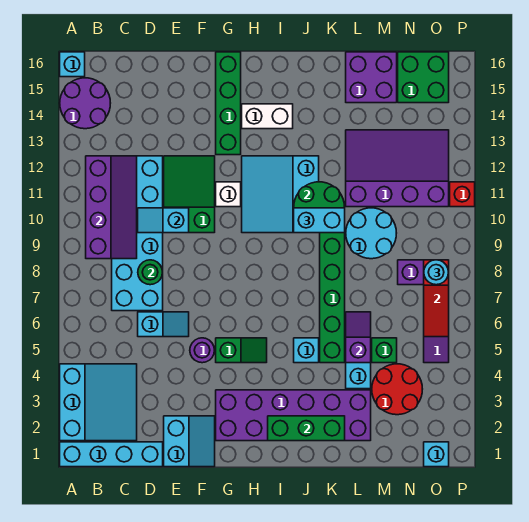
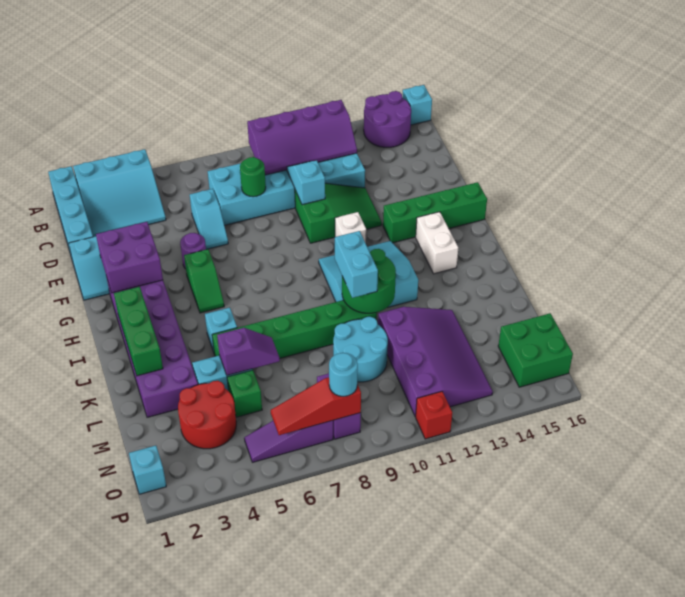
purple 2x2 brick [346,52,397,103] -> purple 2x2 brick moved to [96,222,163,293]

